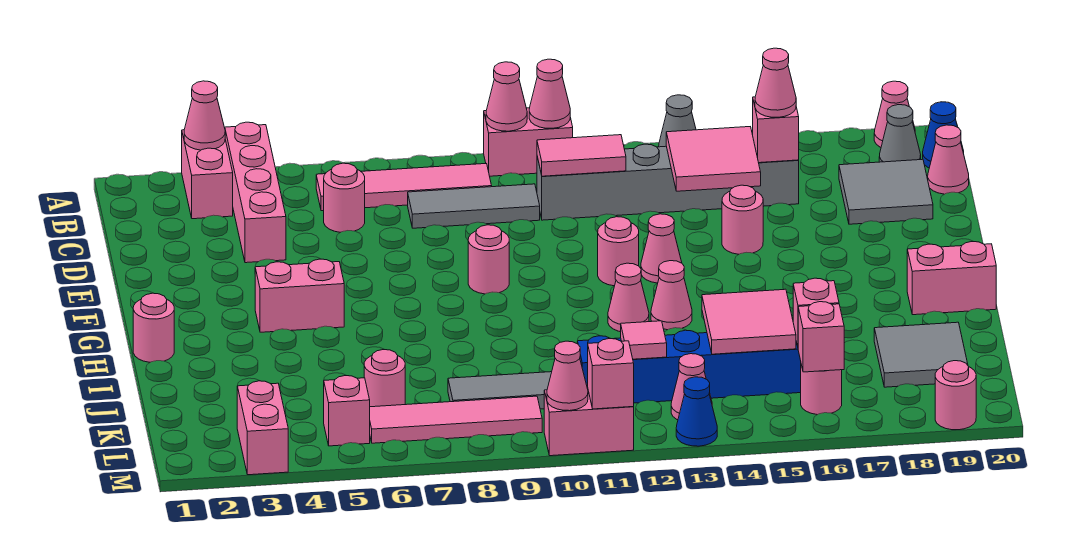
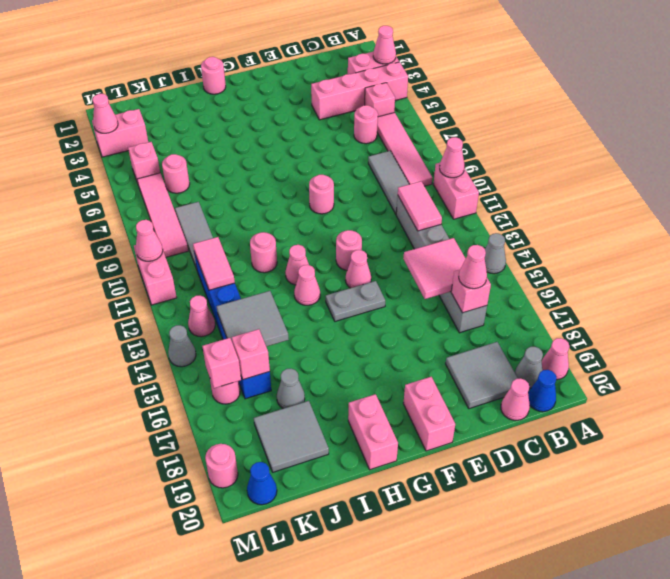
pink 1x1 cone [529,59,570,128] -> pink 1x1 cone moved to [93,94,118,133]
pink 1x1 round brick [722,185,763,254] -> pink 1x1 round brick moved to [250,232,277,273]
none -> grey 1x2 plate [326,281,385,321]
pink 1x2 brick [255,259,344,332] -> pink 1x2 brick moved to [403,377,455,451]
pink 2x2 tile [702,289,796,354] -> grey 2x2 tile [217,291,289,347]
none -> grey 1x1 cone [277,369,305,409]
pink 1x1 tile [621,321,667,359] -> pink 1x2 tile [193,237,235,290]
pink 1x1 brick [588,339,634,409] -> pink 1x1 brick moved to [365,83,395,117]
blue 1x1 cone [676,377,717,446] -> blue 1x1 cone moved to [247,462,277,505]
none -> grey 1x1 cone [168,325,196,367]

